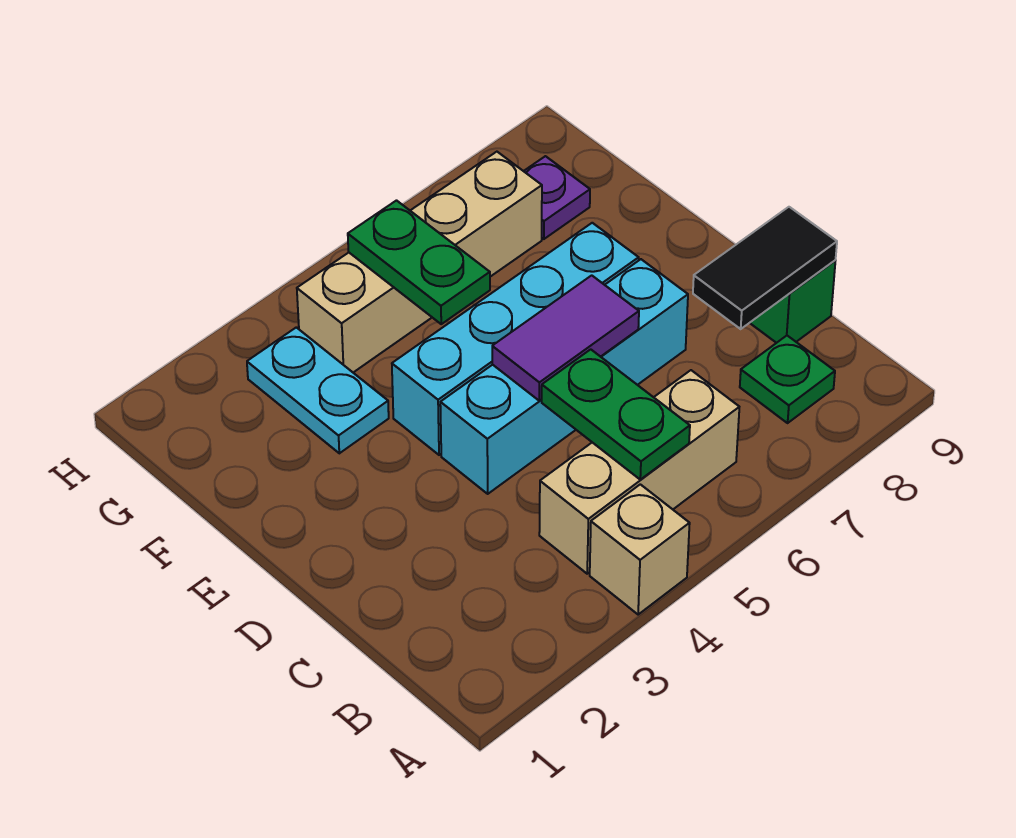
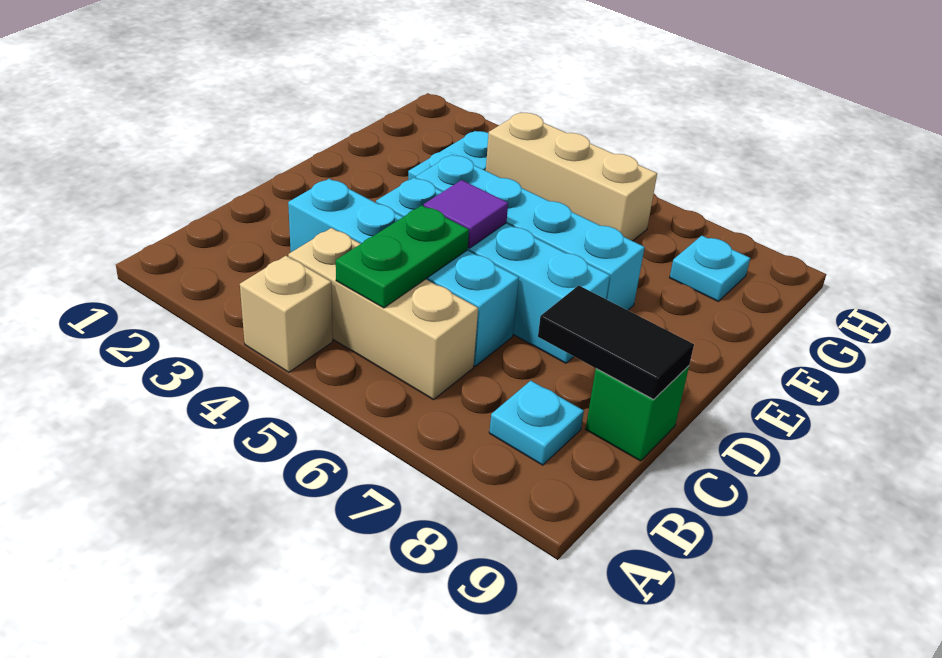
green 1x1 plate [740,336,835,423] -> cyan 1x1 plate [489,381,584,465]
none -> cyan 1x4 brick [288,179,519,366]
purple 1x2 tile [492,275,639,401] -> purple 1x1 tile [424,180,508,248]
green 1x2 plate [348,201,490,324] -> none
tan 1x4 brick [297,152,542,372] -> tan 1x3 brick [486,113,657,241]
purple 1x1 plate [524,156,590,239] -> cyan 1x1 plate [670,236,750,301]

